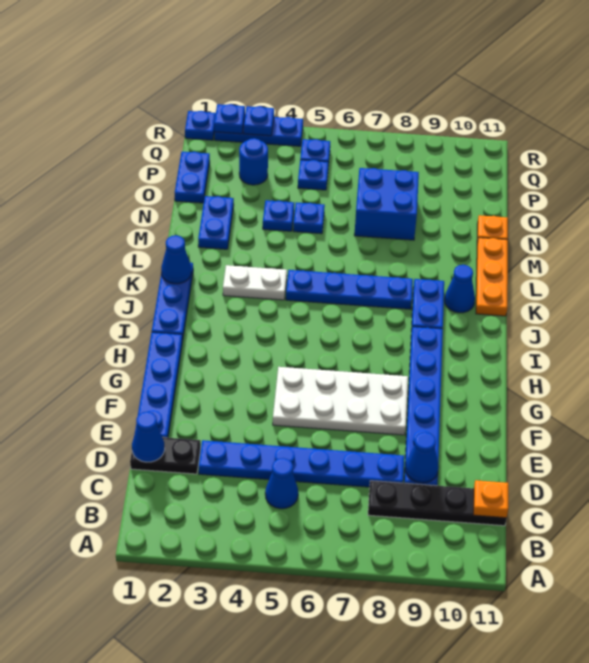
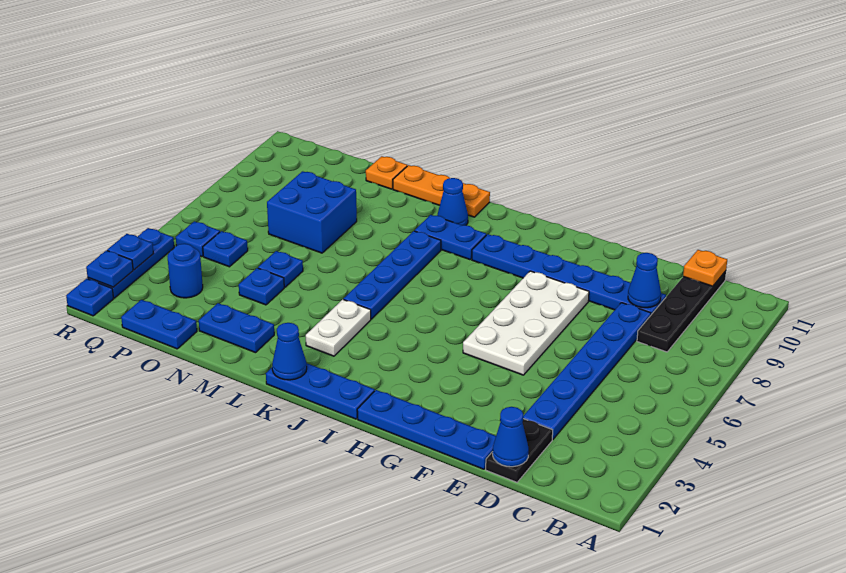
blue 1x1 cone [265,458,298,509] -> none

